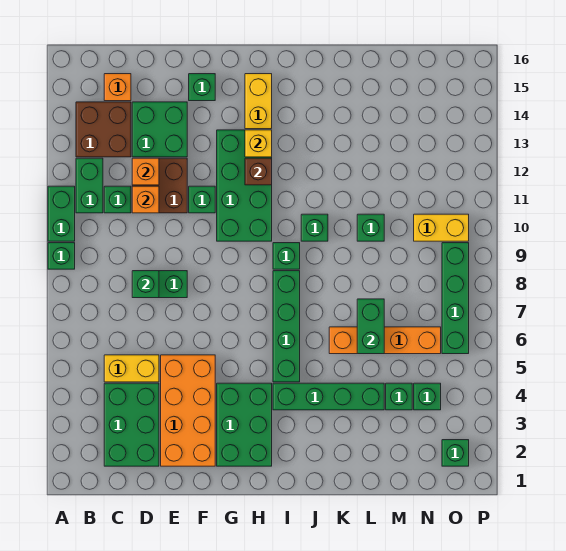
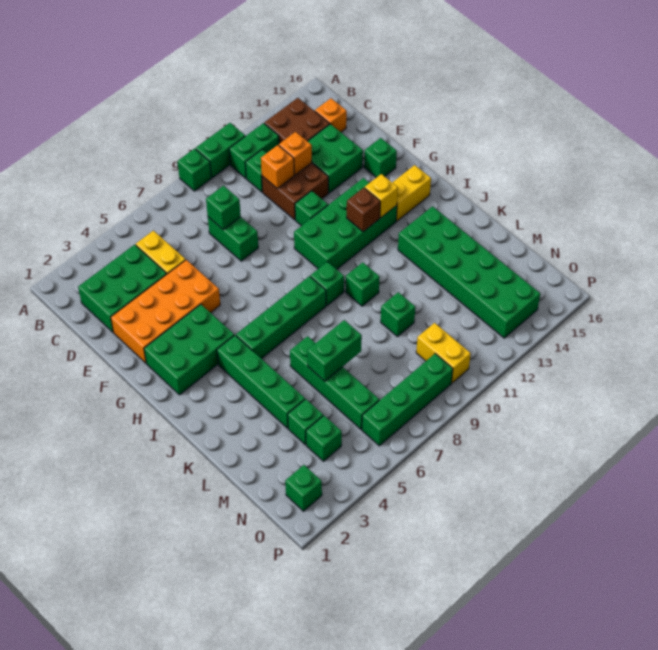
none -> green 2x6 brick [398,206,540,338]
orange 1x4 brick [329,327,441,354] -> green 1x4 brick [290,336,379,429]

